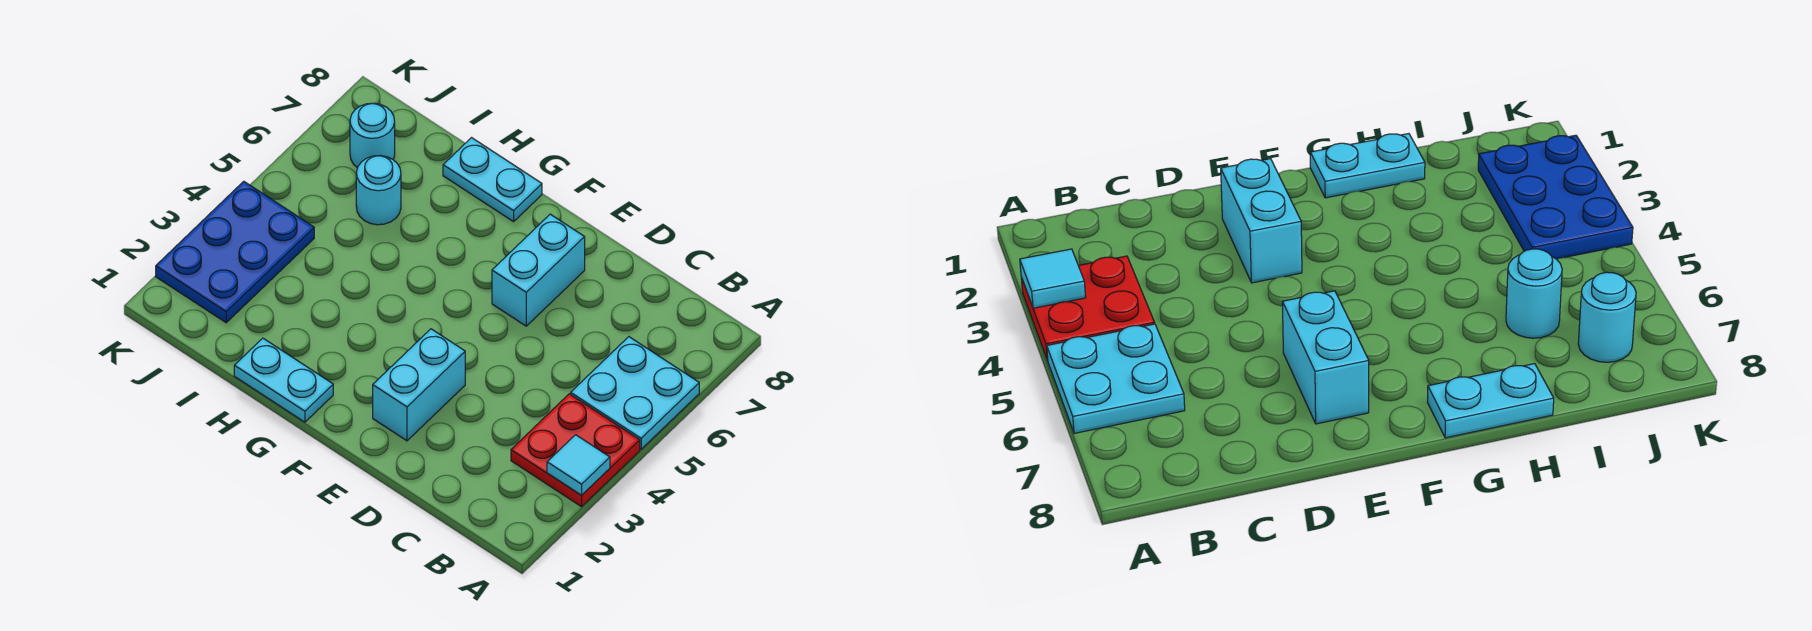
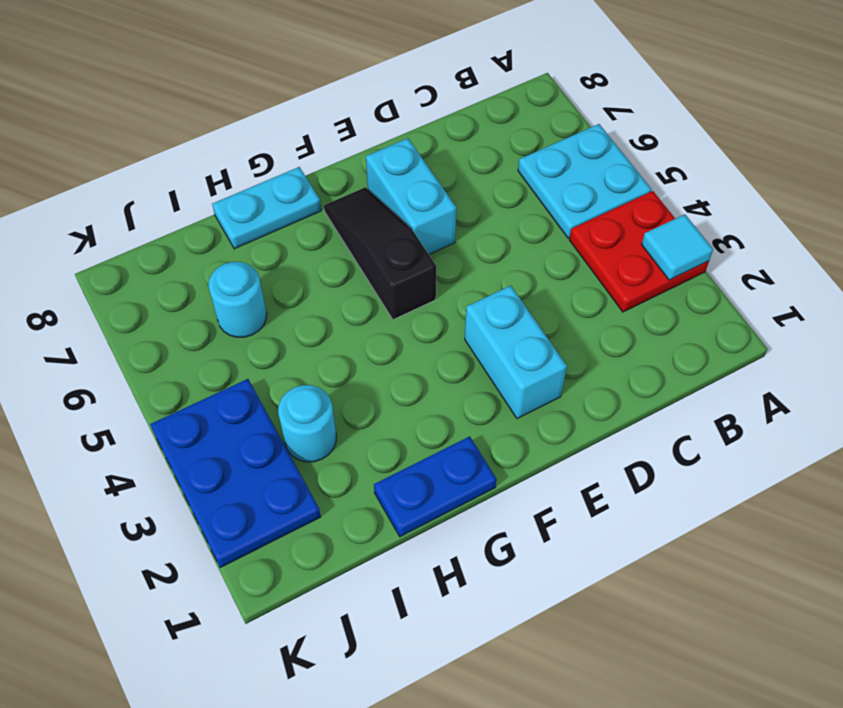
none -> black 1x3 slope [324,187,436,320]
cyan 1x2 plate [234,338,333,422] -> blue 1x2 plate [374,436,497,537]
cyan 1x1 round brick [350,103,395,168] -> cyan 1x1 round brick moved to [278,385,336,462]

